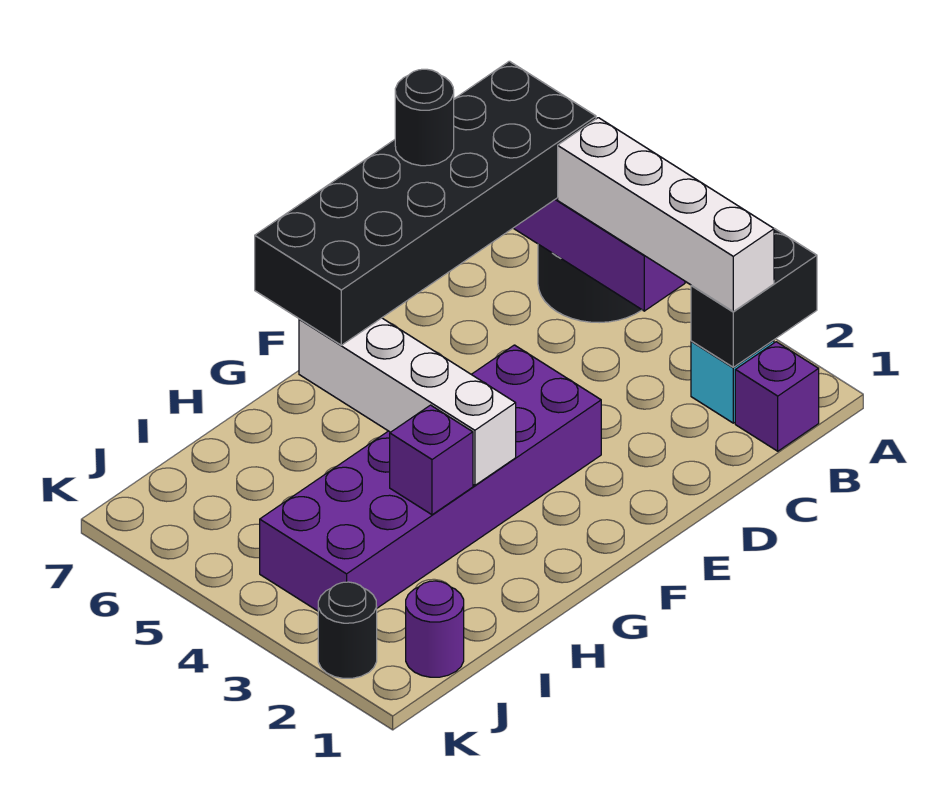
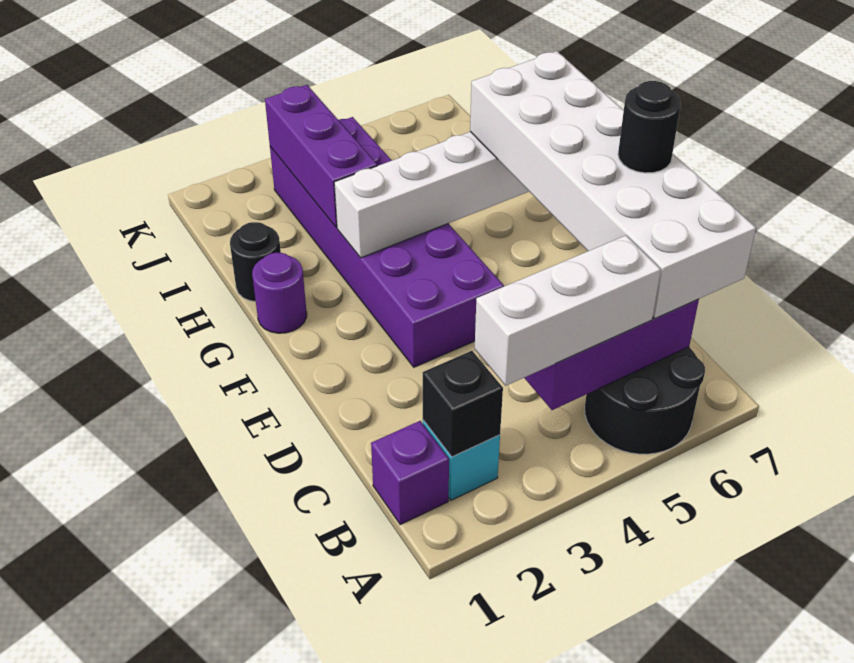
black 1x2 brick [691,229,817,367] -> black 1x1 brick [423,351,503,457]
white 1x4 brick [558,118,774,311] -> white 1x3 brick [475,235,661,386]
black 2x6 brick [255,61,596,345] -> white 2x6 brick [470,51,756,318]
purple 1x1 brick [390,405,473,515] -> purple 1x3 brick [265,85,377,227]
purple 1x1 round brick [406,581,464,677] -> purple 1x1 round brick moved to [252,253,307,333]
black 1x1 round brick [318,582,377,678] -> black 1x1 round brick moved to [230,222,281,302]

